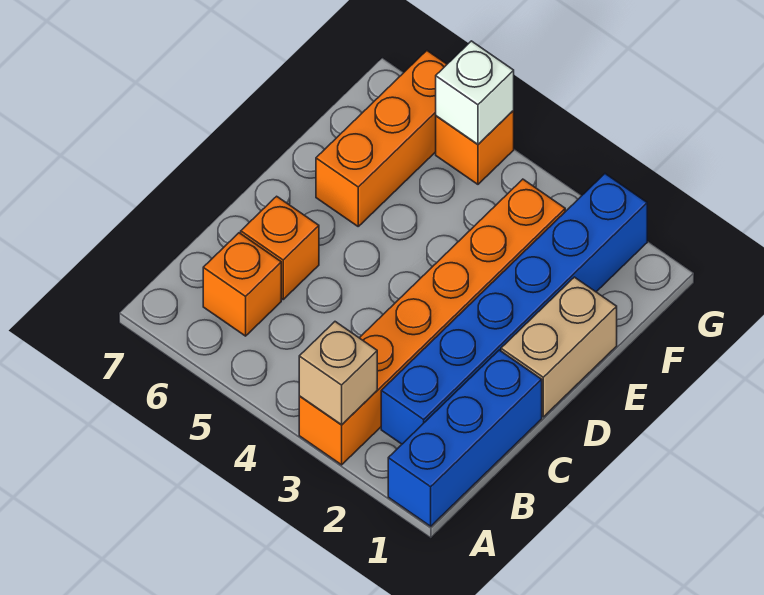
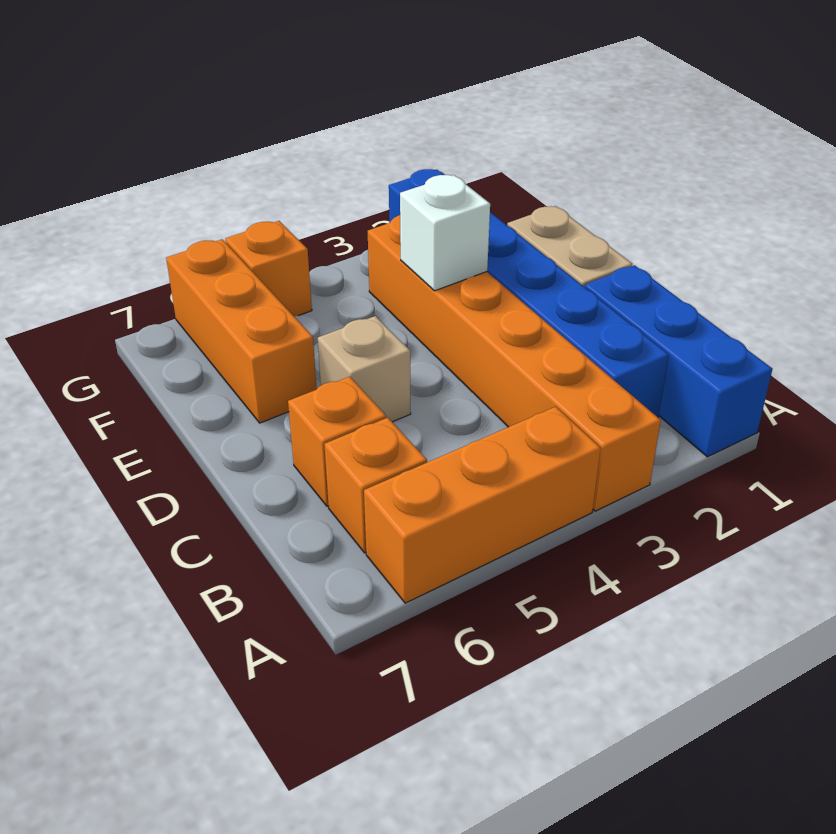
tan 1x1 brick [299,322,377,425] -> tan 1x1 brick moved to [318,316,411,422]
none -> orange 1x3 brick [364,407,601,603]
white 1x1 brick [436,41,514,144] -> white 1x1 brick moved to [400,175,490,291]

